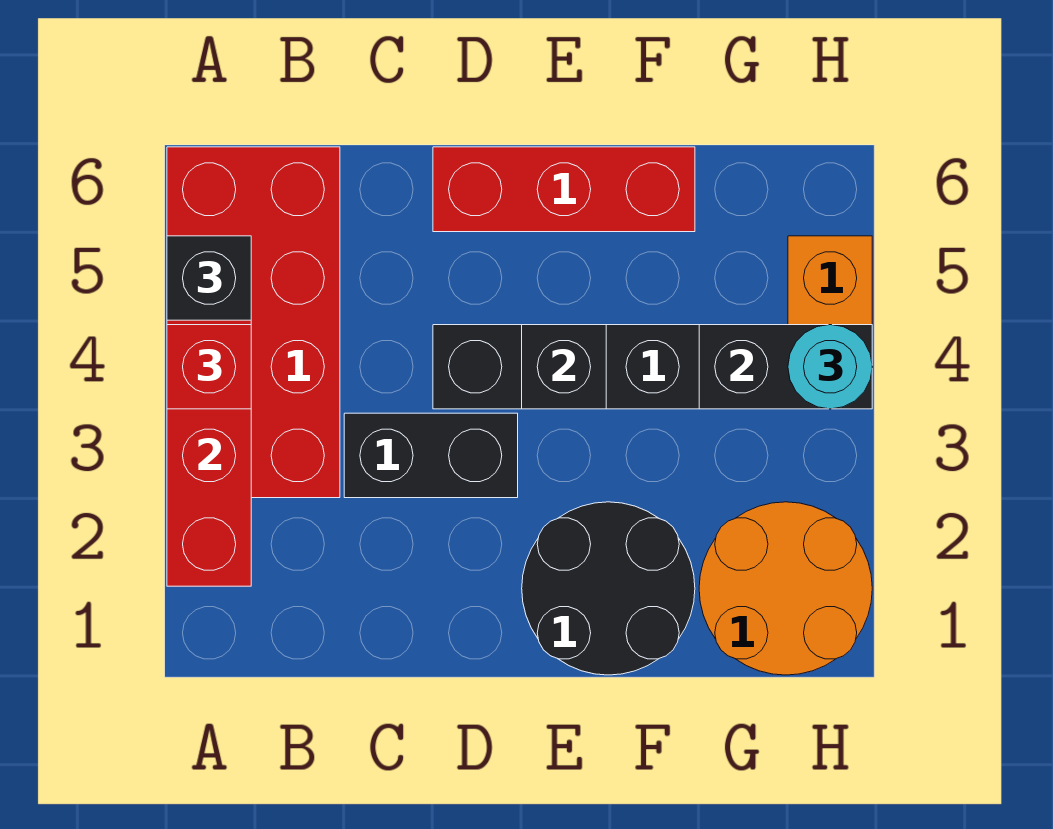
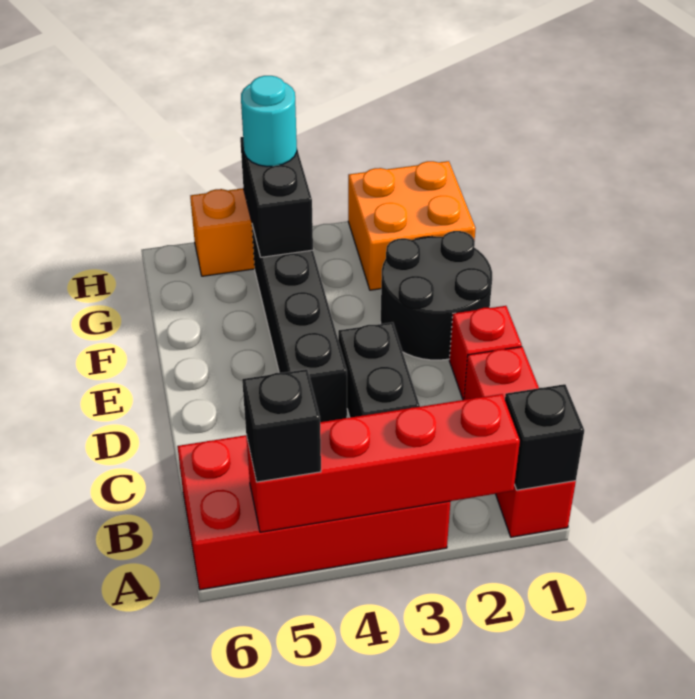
red 1x1 brick [167,325,251,409] -> red 1x1 brick moved to [449,306,522,400]
red 1x3 brick [433,147,695,232] -> red 1x3 brick moved to [464,347,576,537]
black 1x1 brick [522,325,606,409] -> black 1x1 brick moved to [505,384,584,490]
orange 2x2 round brick [699,502,872,675] -> orange 2x2 brick [348,161,476,290]

